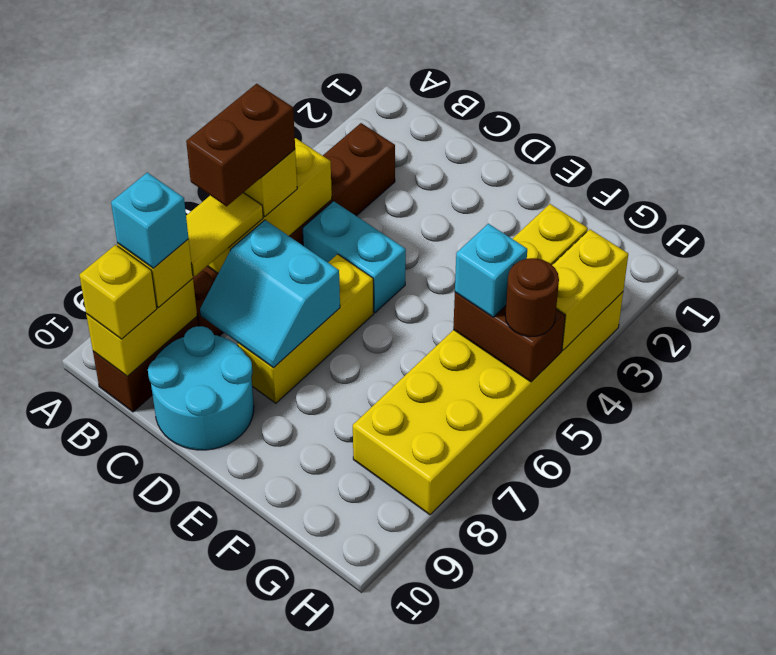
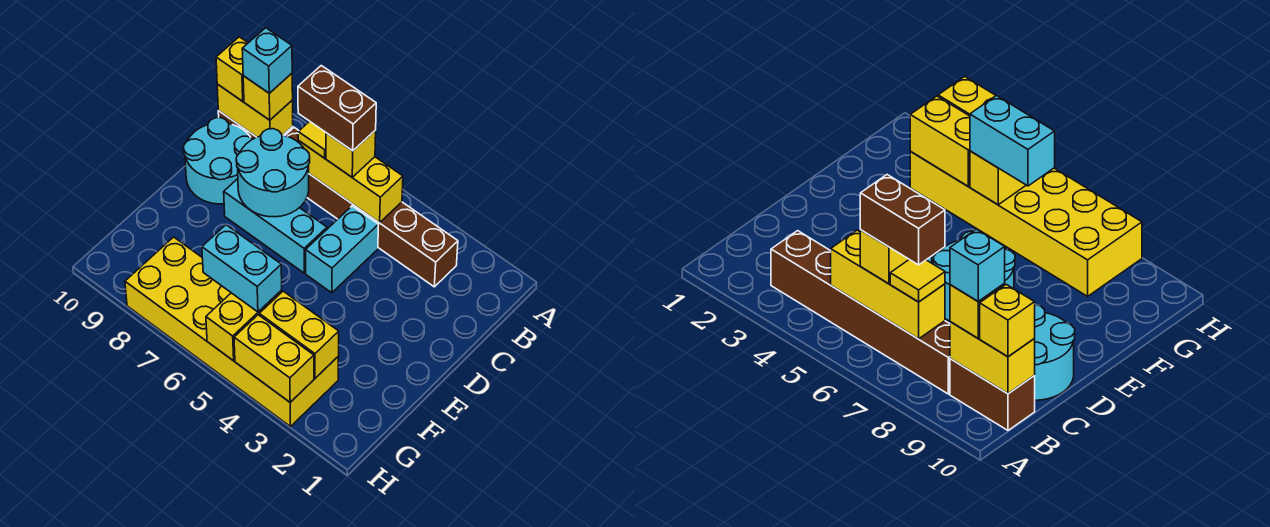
yellow 1x2 tile [186,193,263,276] -> yellow 1x1 tile [298,121,326,158]
cyan 2x2 slope [200,220,340,368] -> cyan 2x2 round brick [236,129,310,217]
yellow 1x3 brick [238,254,374,403] -> cyan 1x3 brick [224,179,327,273]
brown 1x2 brick [453,292,565,382] -> yellow 1x2 brick [206,290,282,361]
cyan 1x1 brick [455,224,527,317] -> cyan 1x2 brick [202,225,282,312]
brown 1x1 round brick [505,258,559,337] -> none

